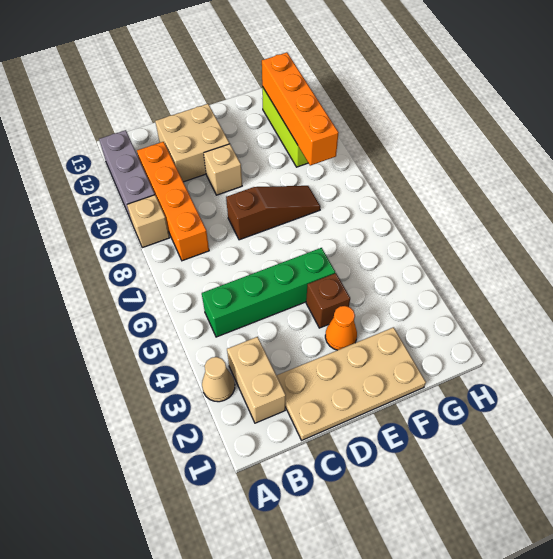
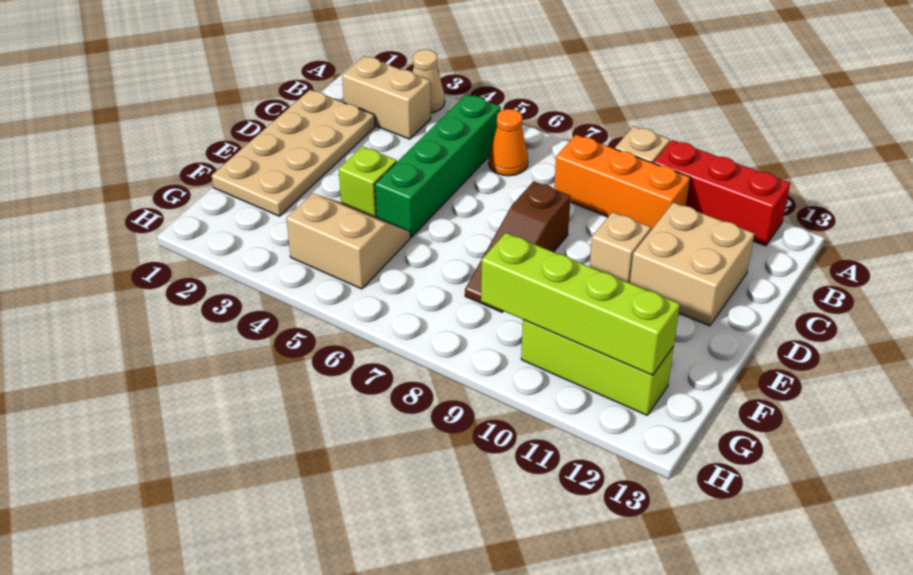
grey 1x3 brick [99,130,155,222] -> red 1x3 brick [654,140,790,246]
orange 1x4 brick [137,142,209,261] -> orange 1x3 brick [554,135,691,230]
orange 1x1 cone [325,306,357,350] -> orange 1x1 cone moved to [489,109,528,176]
brown 1x1 brick [306,273,350,328] -> lime 1x1 brick [339,146,397,217]
none -> tan 2x2 slope [286,193,410,289]
orange 1x4 brick [262,52,339,166] -> lime 1x4 brick [481,233,680,375]

